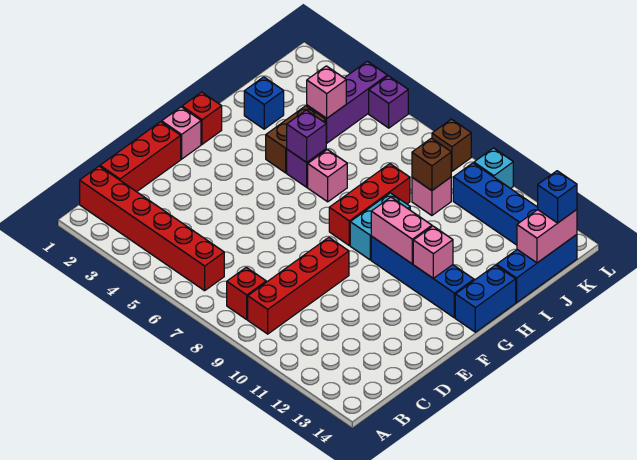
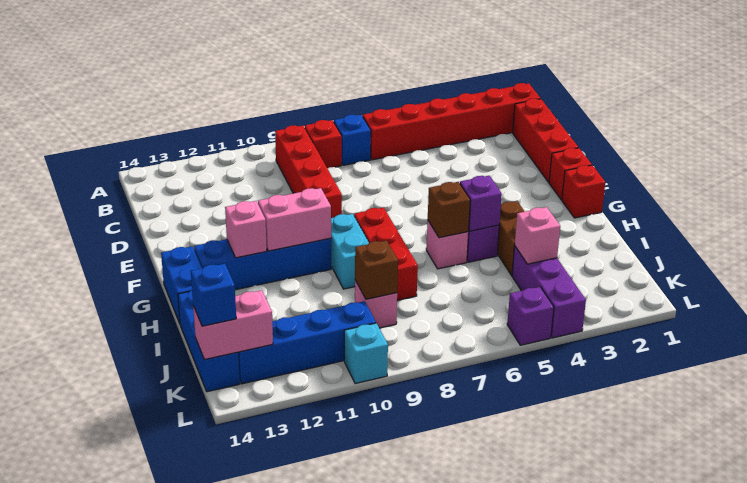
pink 1x1 brick [162,107,201,159] -> red 1x1 brick [549,148,592,200]
blue 1x1 brick [244,77,284,129] -> blue 1x1 brick moved to [334,115,371,165]
pink 1x2 brick [517,210,577,263] -> pink 1x2 brick turned to [193,290,273,360]
brown 1x1 brick [432,119,471,171] -> brown 1x1 brick moved to [428,182,470,238]

